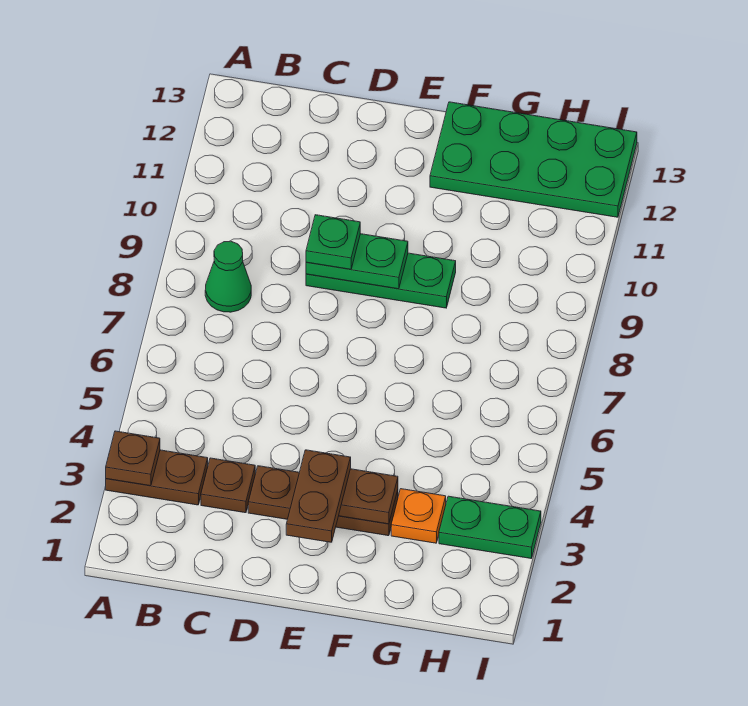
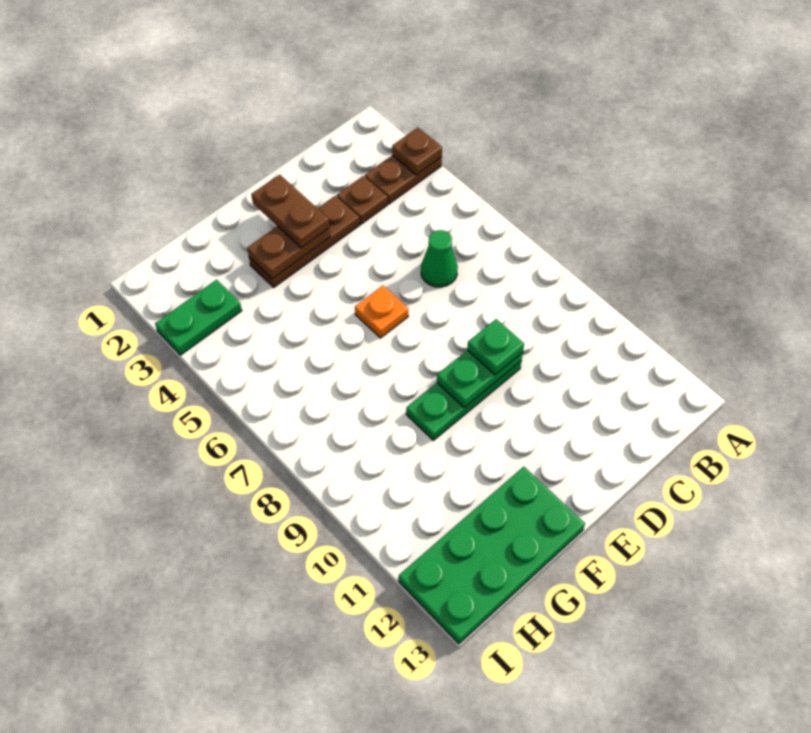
green 1x1 cone [205,241,251,312] -> green 1x1 cone moved to [421,230,458,287]
orange 1x1 plate [391,489,446,543] -> orange 1x1 plate moved to [355,286,408,338]

